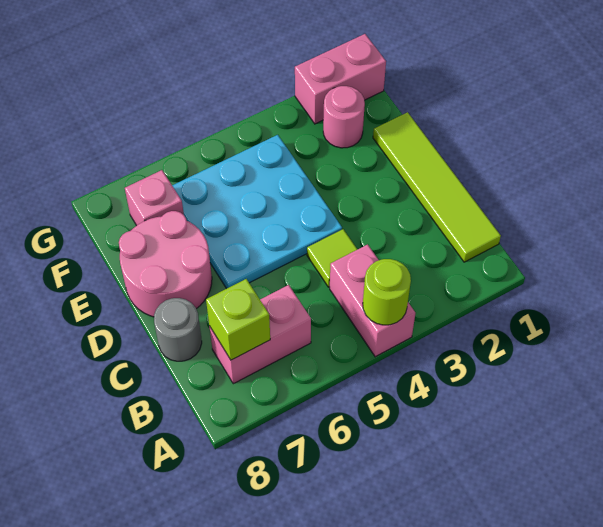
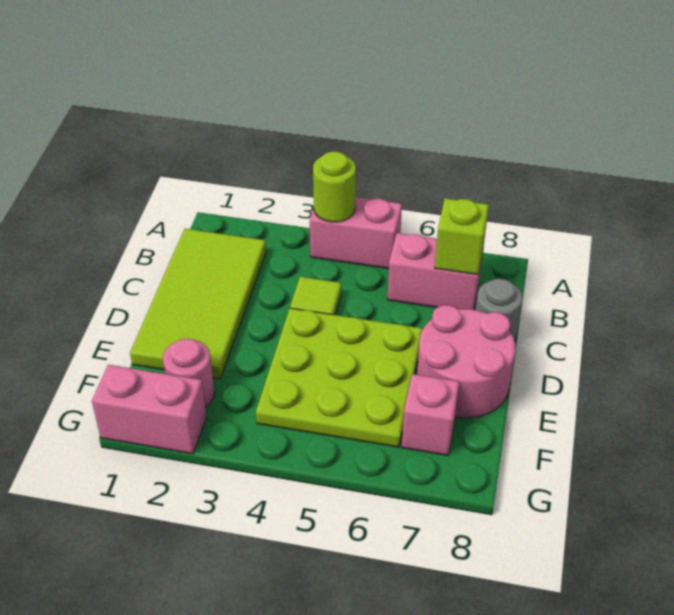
pink 1x2 brick [330,244,415,357] -> pink 1x2 brick turned to [310,197,402,269]
lime 1x4 tile [373,112,501,262] -> lime 2x4 tile [130,229,266,379]
cyan 3x3 plate [172,135,342,289] -> lime 3x3 plate [256,308,423,447]

